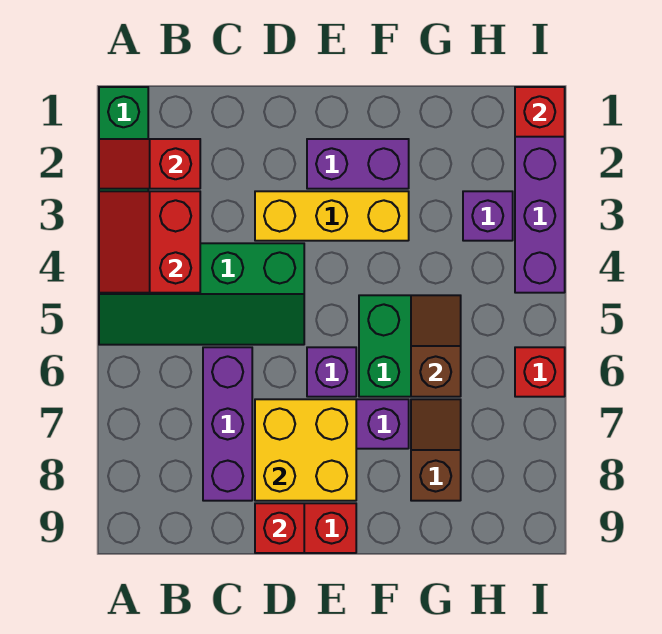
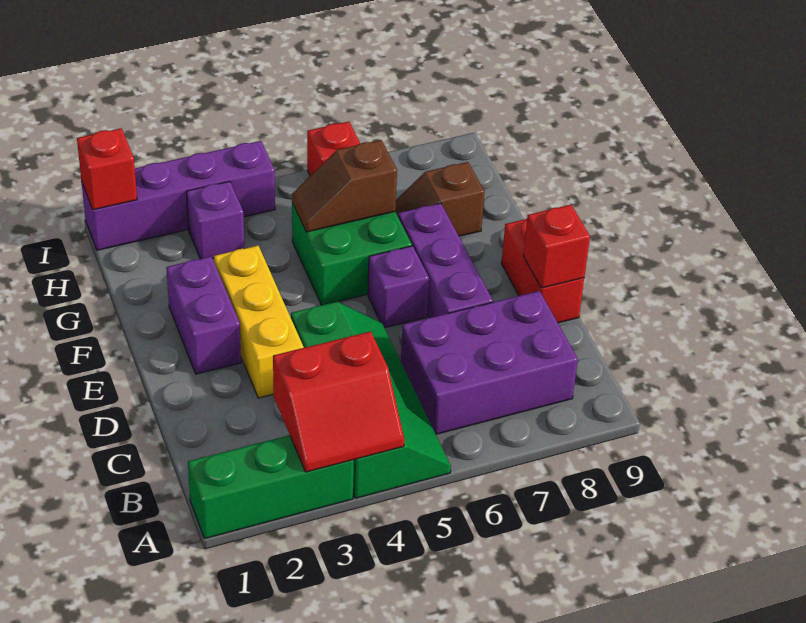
red 1x2 slope [99,139,200,189] -> none
purple 1x3 brick [203,347,252,501] -> purple 2x3 brick [401,291,578,434]
yellow 2x2 brick [255,399,356,501] -> none

